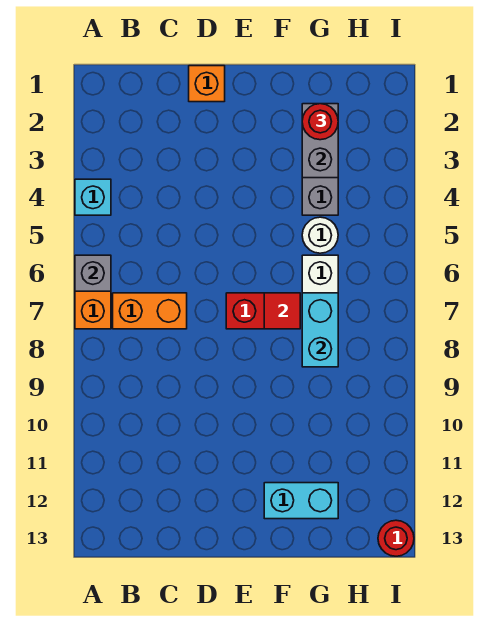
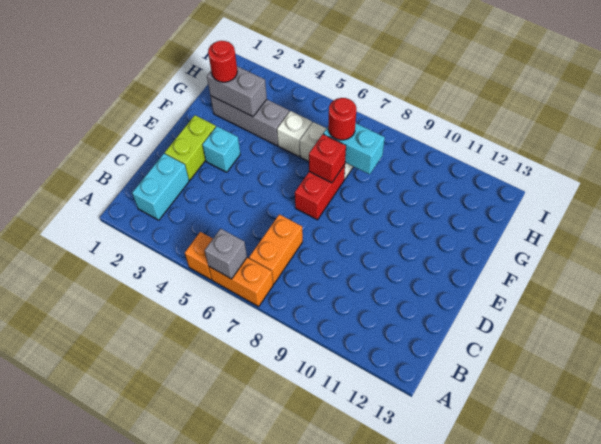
cyan 1x1 brick [75,179,111,215] -> cyan 1x1 brick moved to [203,126,240,172]
orange 1x1 brick [189,66,225,102] -> orange 1x1 brick moved to [185,232,213,280]
none -> lime 1x2 brick [165,115,216,180]
red 1x1 tile [264,293,300,329] -> red 1x1 brick [309,134,346,183]
cyan 1x2 brick [264,483,338,519] -> cyan 1x2 brick moved to [132,154,189,220]
white 1x1 round brick [302,217,338,253] -> white 1x1 brick [277,111,312,157]
red 1x1 round brick [378,520,414,556] -> red 1x1 round brick moved to [328,98,356,140]

